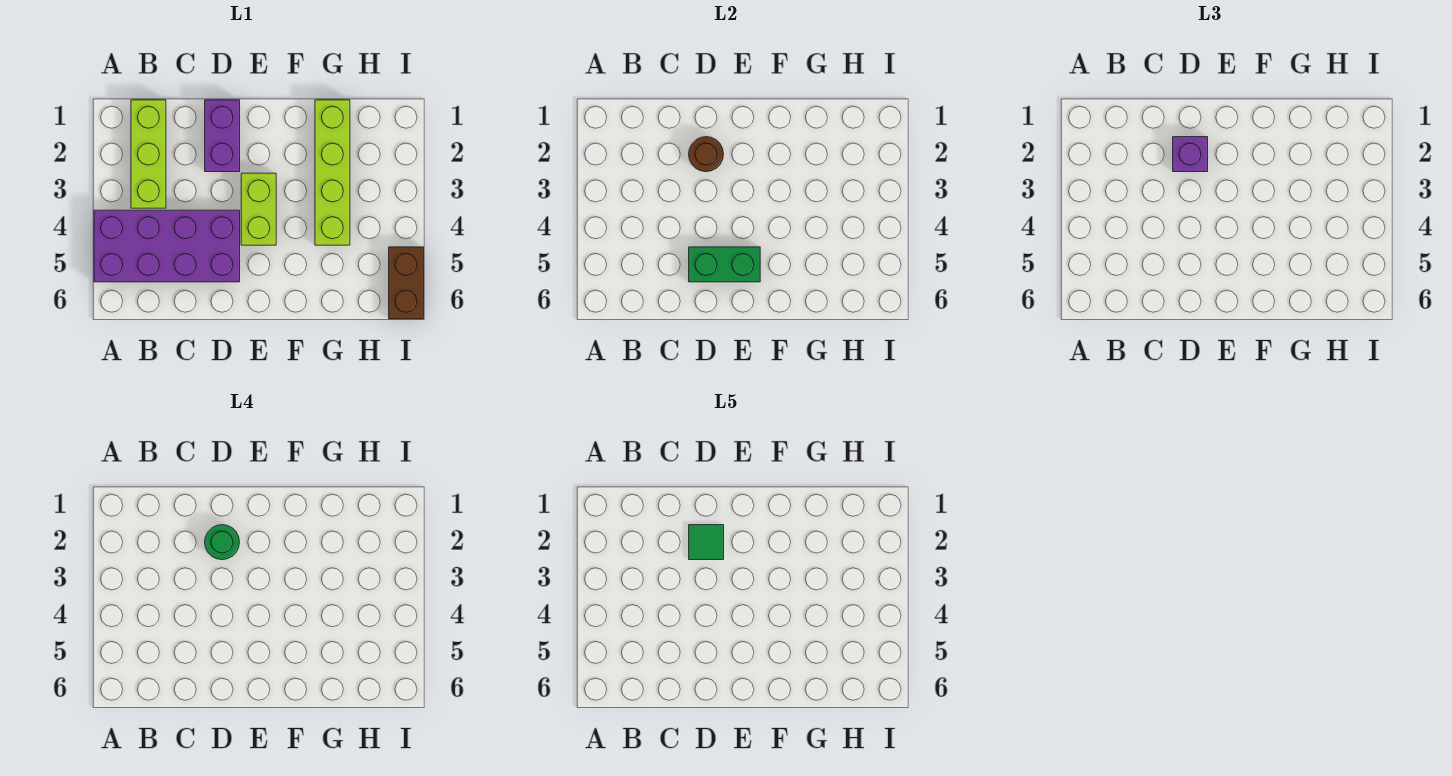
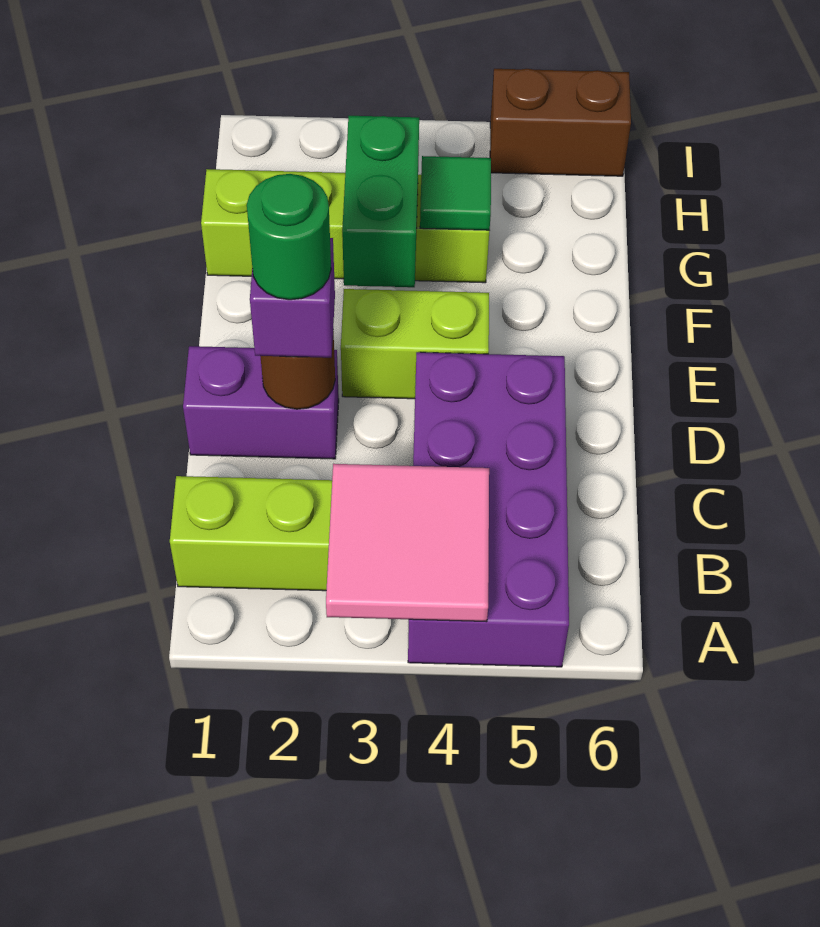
none -> pink 2x2 tile [326,464,489,622]
green 1x1 tile [689,525,724,560] -> green 1x1 tile moved to [420,156,491,230]
green 1x2 brick [689,247,760,282] -> green 1x2 brick moved to [342,116,419,287]

